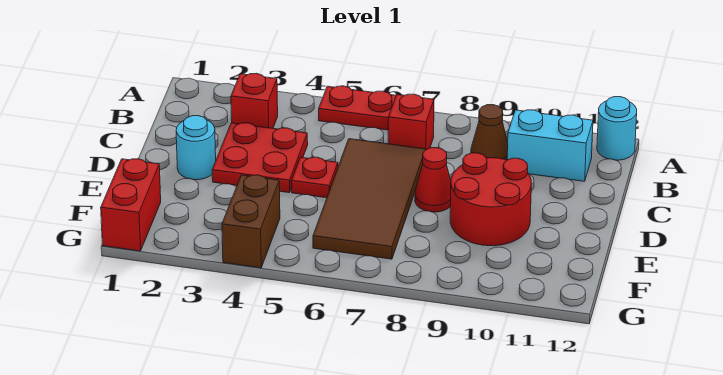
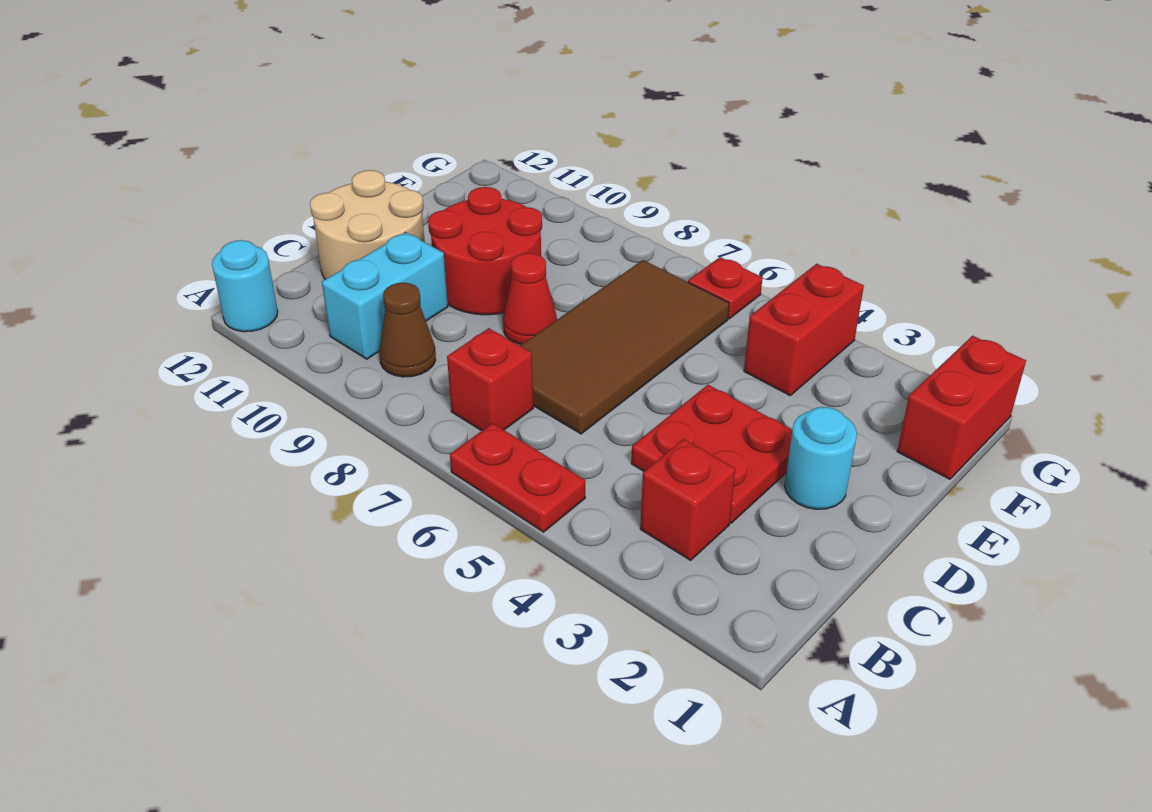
cyan 1x2 brick [507,110,593,181] -> cyan 1x2 brick turned to [322,232,448,359]
none -> tan 2x2 round brick [310,170,425,279]
red 1x1 plate [291,157,338,198] -> red 1x1 plate moved to [688,257,762,319]
brown 1x2 brick [222,175,280,268] -> red 1x2 brick [744,264,864,395]

